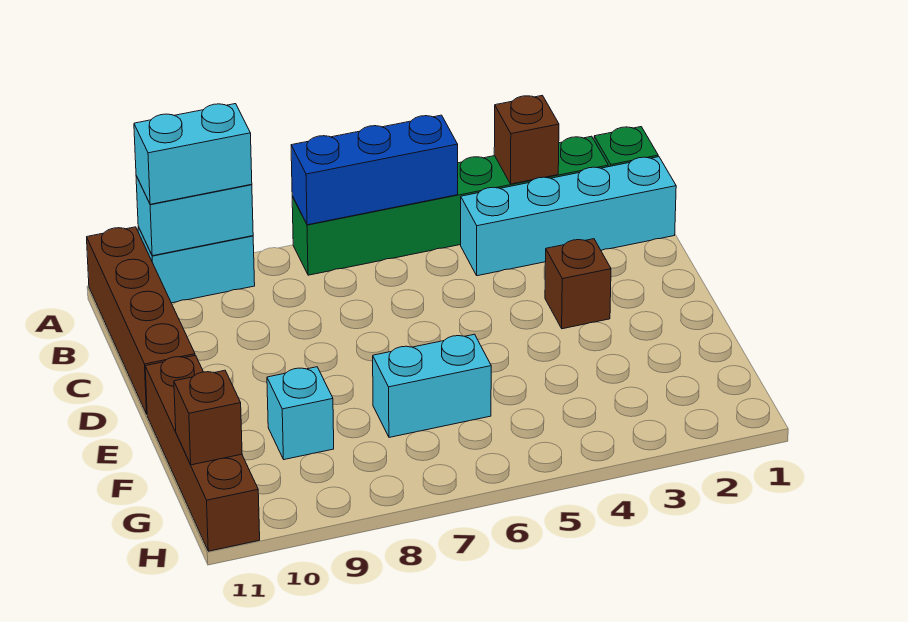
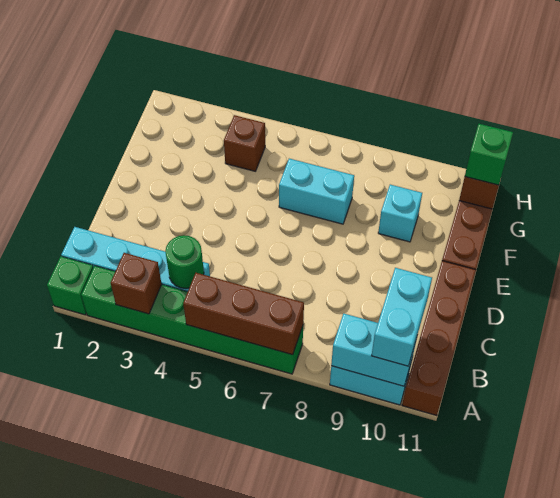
blue 1x3 brick [291,115,458,225] -> brown 1x3 brick [183,273,304,355]
cyan 1x2 brick [134,104,252,204] -> cyan 1x2 brick turned to [372,268,432,366]
none -> green 1x1 round brick [165,235,204,288]
brown 1x1 brick [545,239,611,329] -> brown 1x1 brick moved to [224,115,265,171]
none -> green 1x1 brick [465,124,513,185]

